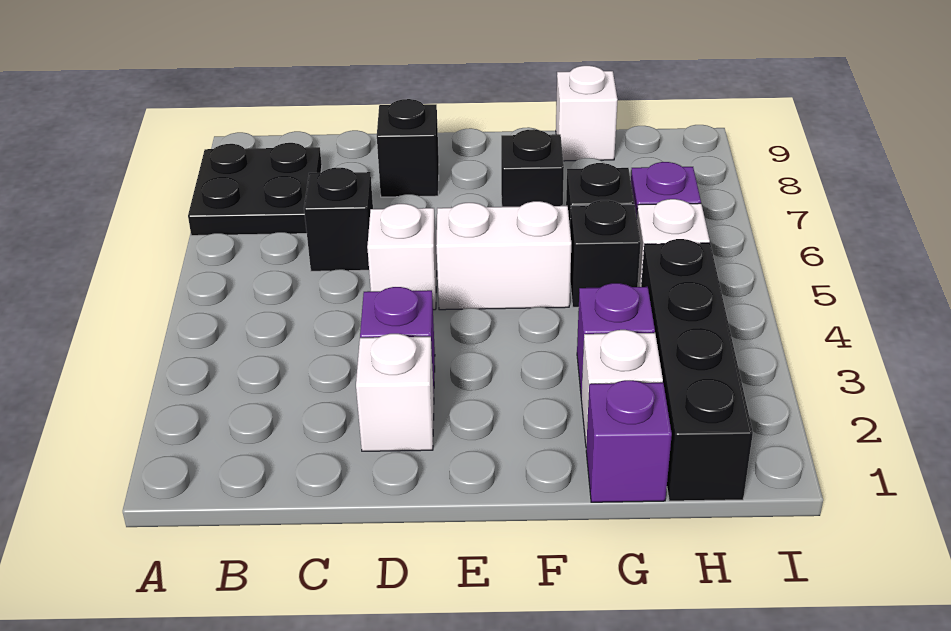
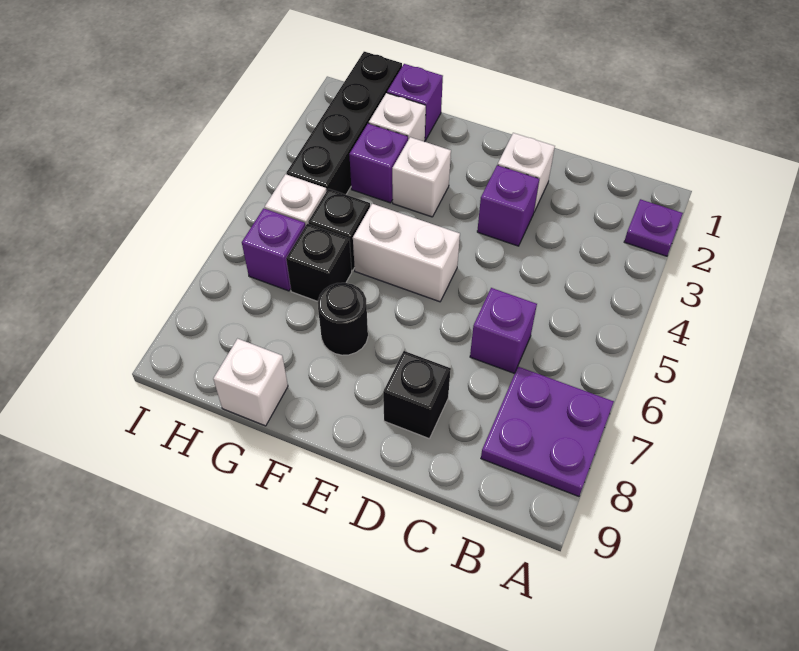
none -> purple 1x1 plate [624,199,683,256]
black 2x2 plate [188,143,322,236] -> purple 2x2 plate [481,367,614,496]
black 1x1 brick [304,168,373,271] -> purple 1x1 brick [470,288,537,373]
white 1x1 brick [367,204,437,310] -> white 1x1 brick moved to [392,137,451,217]
black 1x1 brick [501,129,564,207] -> black 1x1 round brick [318,283,368,355]

